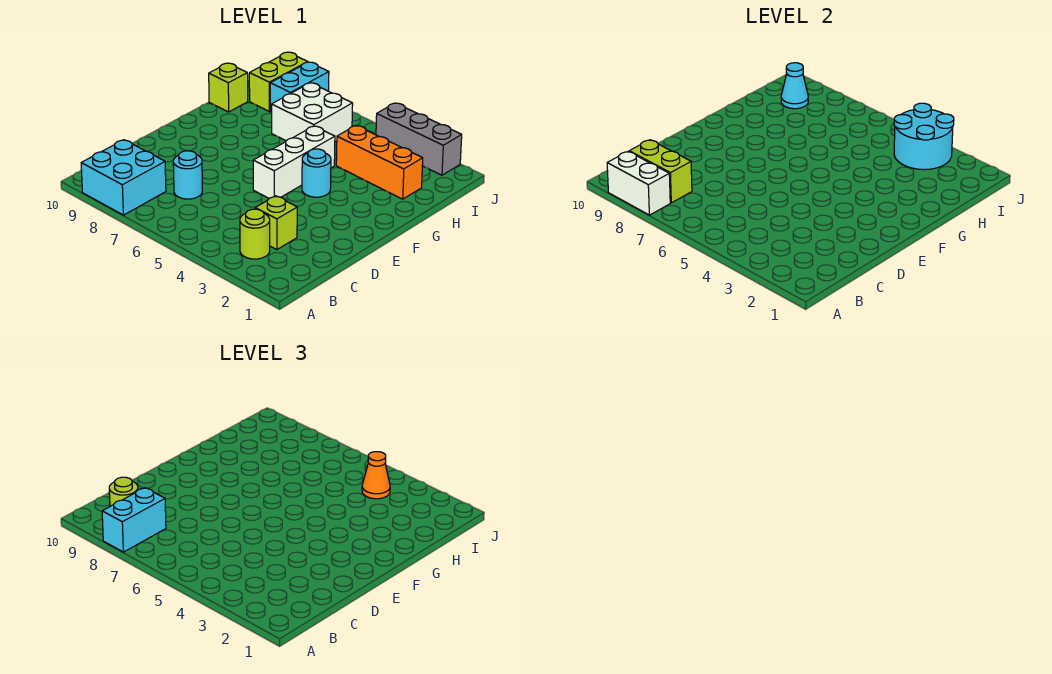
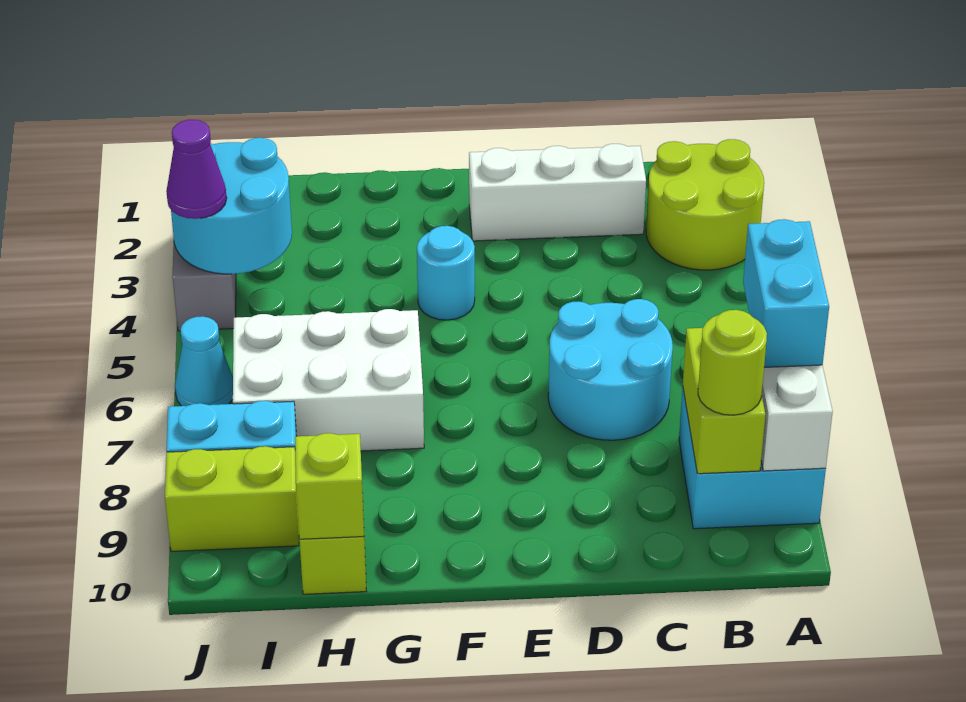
cyan 1x2 brick [102,488,166,552] -> cyan 1x2 brick turned to [743,219,829,367]
lime 1x1 round brick [240,209,270,259] -> lime 2x2 round brick [646,139,764,270]
lime 1x1 brick [255,196,297,250] -> lime 1x1 brick moved to [295,433,364,539]
cyan 1x1 round brick [173,151,202,199] -> cyan 2x2 round brick [548,299,673,440]
white 1x3 brick [253,126,335,198] -> white 1x3 brick moved to [469,144,646,241]
orange 1x3 brick [336,125,423,199] -> none
white 2x2 brick [272,83,353,142] -> white 2x3 brick [233,309,424,451]
orange 1x1 cone [362,452,390,499] -> none
cyan 1x1 cone [781,63,808,109] -> cyan 1x1 cone moved to [175,316,233,406]
none -> purple 1x1 cone [166,120,227,219]

